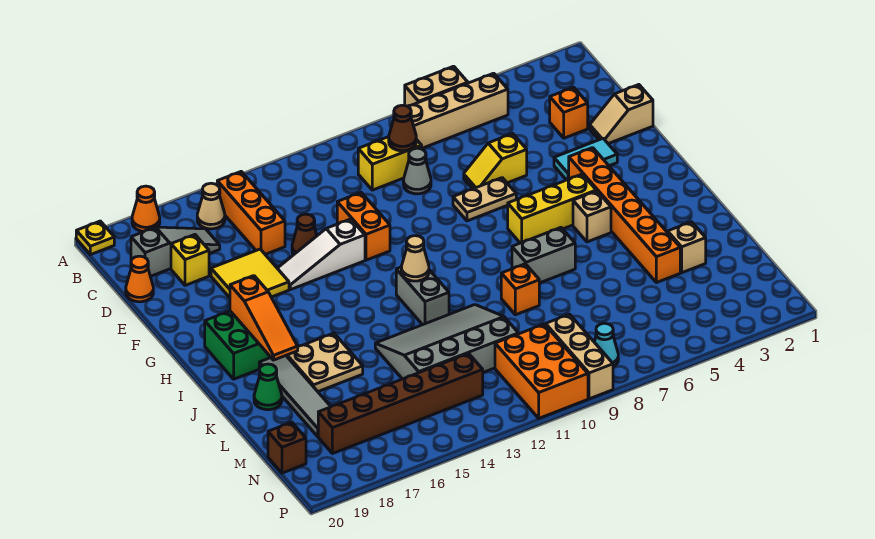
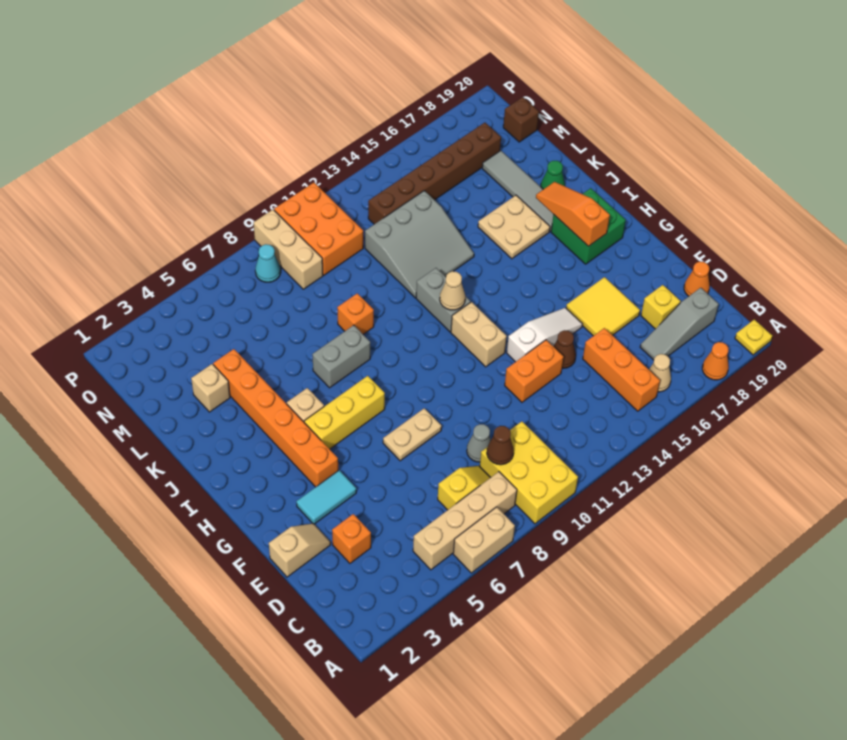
yellow 1x2 brick [358,137,422,190] -> yellow 2x3 brick [480,421,578,524]
yellow 1x2 slope [464,134,527,189] -> yellow 1x2 slope moved to [438,466,491,510]
orange 1x2 brick [337,193,390,260] -> orange 1x2 brick turned to [505,340,564,402]
none -> tan 1x2 brick [451,302,507,367]
grey 3x4 slope [375,305,518,379] -> grey 3x3 slope [365,191,474,298]

